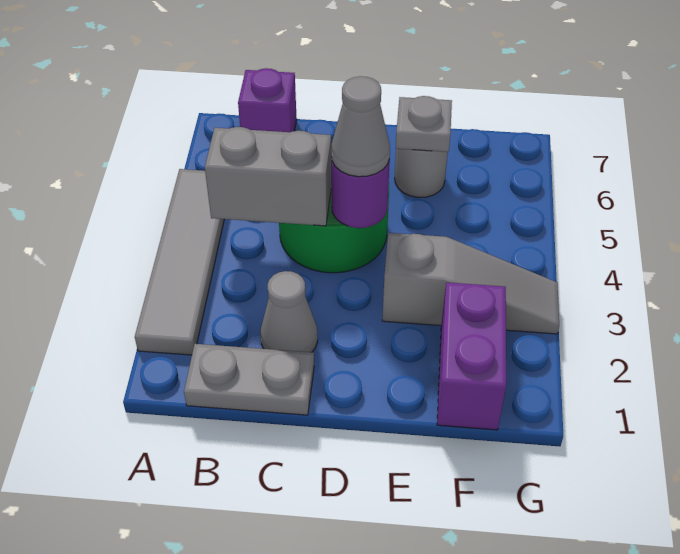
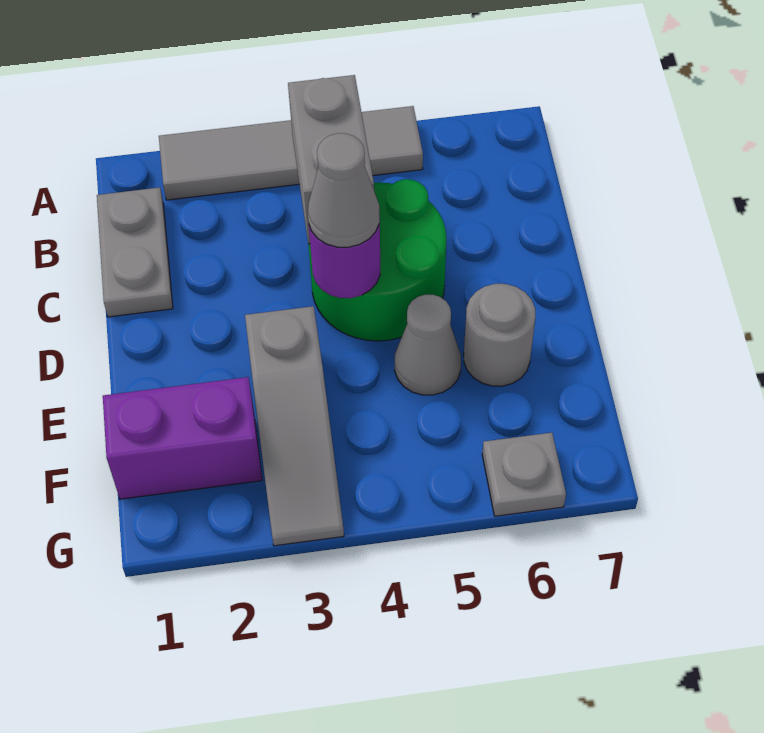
purple 1x1 brick [238,68,297,132] -> none
grey 1x1 cone [261,271,318,352] -> grey 1x1 cone moved to [395,295,461,395]
grey 1x1 plate [396,96,452,152] -> grey 1x1 plate moved to [482,433,566,516]

